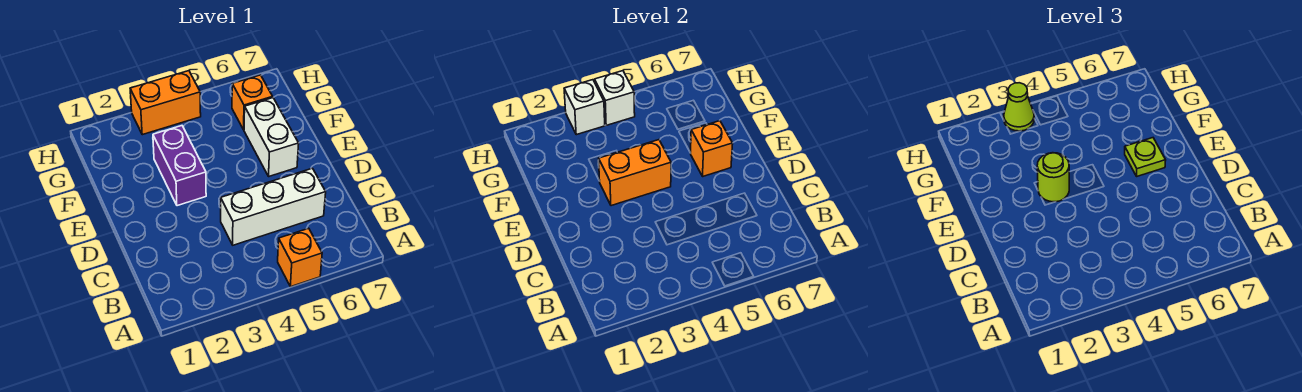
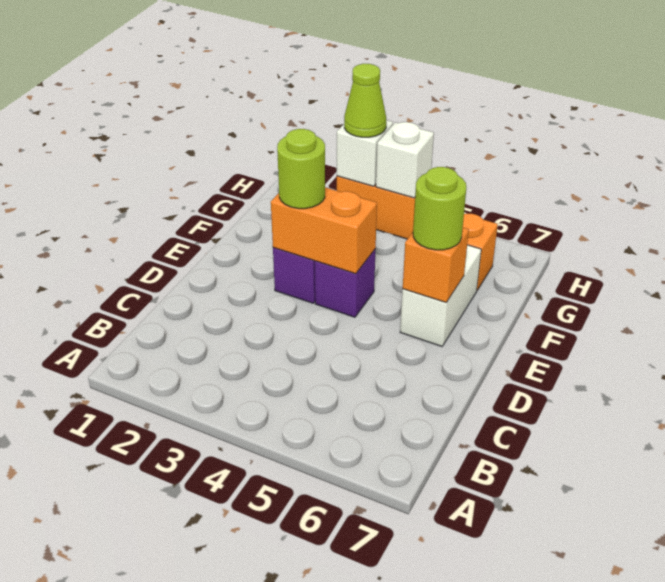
orange 1x1 brick [278,228,322,287] -> none
white 1x3 brick [221,168,326,245] -> none
none -> purple 1x1 brick [315,249,376,317]
lime 1x1 plate [1125,138,1166,176] -> lime 1x1 round brick [413,167,466,250]

